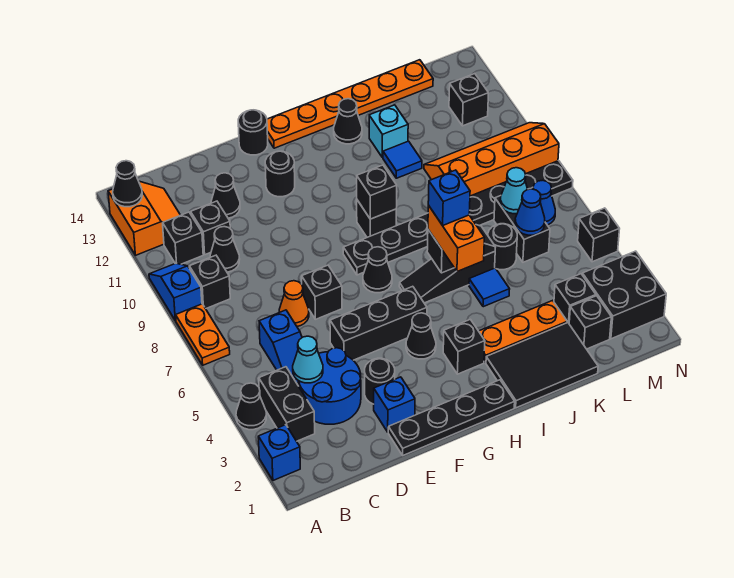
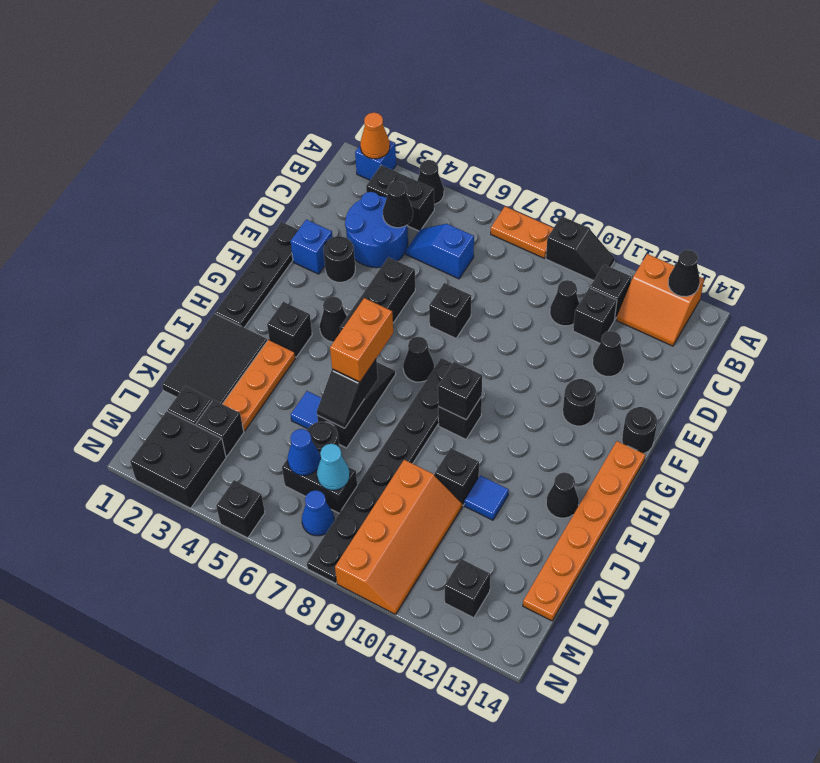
blue 1x2 slope [149,263,202,321] -> black 1x2 slope [546,216,615,281]
black 1x1 brick [189,255,230,309] -> black 1x1 brick moved to [435,448,479,505]
cyan 1x1 cone [293,336,323,383] -> black 1x1 cone [383,181,413,228]
orange 1x1 cone [279,281,309,326] -> orange 1x1 cone moved to [360,112,390,159]
orange 1x2 brick [428,205,484,271] -> orange 1x2 brick turned to [330,298,393,382]
blue 1x1 brick [428,170,470,225] -> none
cyan 1x1 brick [369,105,408,158] -> none

